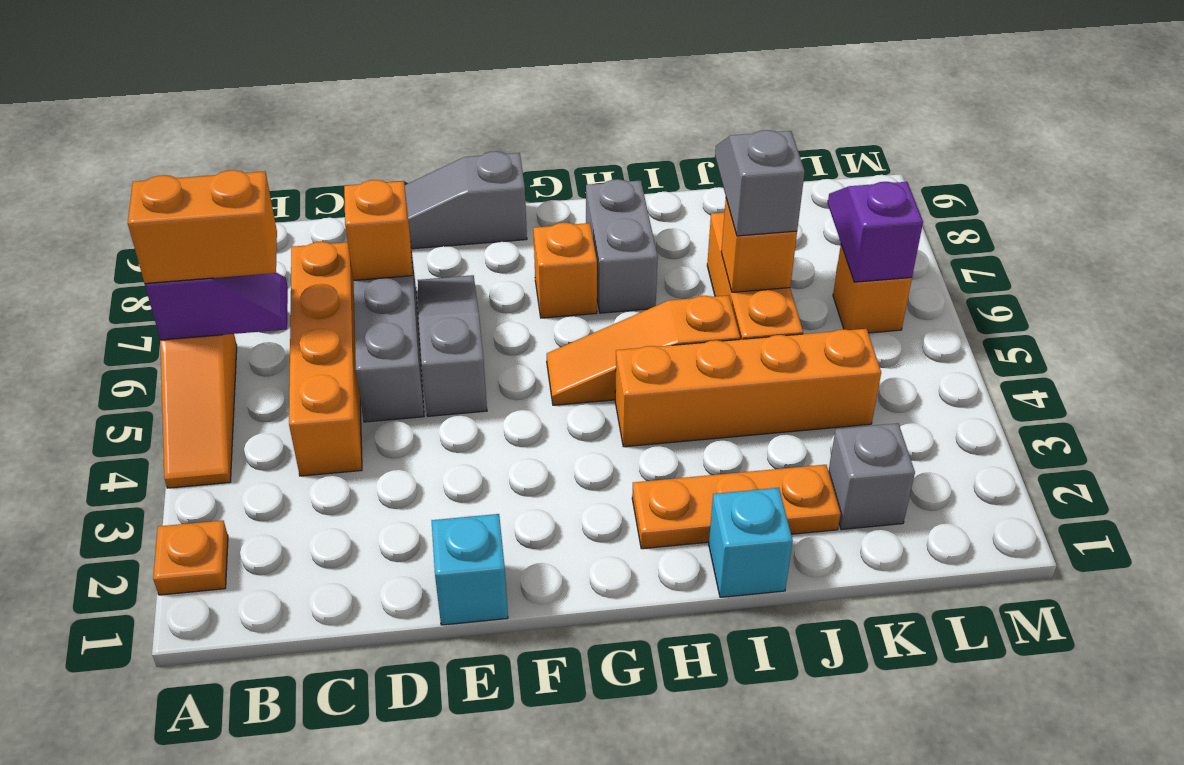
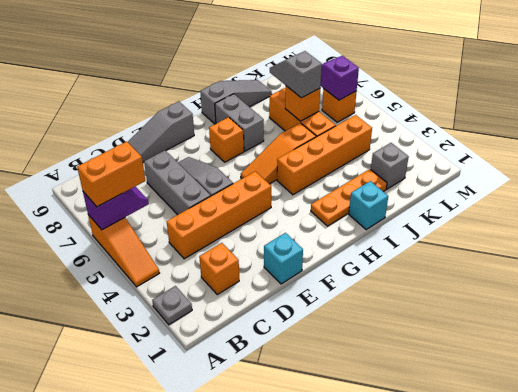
orange 1x1 plate [153,520,228,595] -> grey 1x1 plate [152,286,192,325]
orange 1x4 brick [289,242,362,476] -> orange 1x4 brick turned to [167,171,271,259]
orange 1x1 brick [344,180,413,280] -> orange 1x1 brick moved to [199,243,239,295]
none -> grey 1x3 slope [200,80,272,124]

